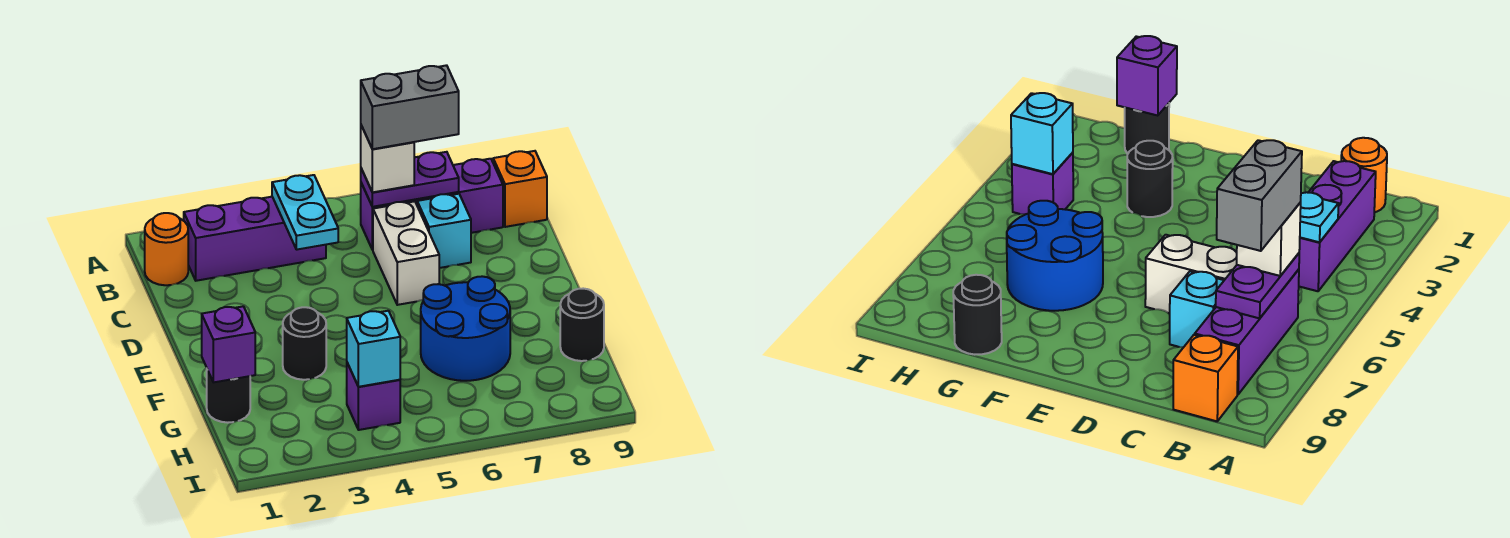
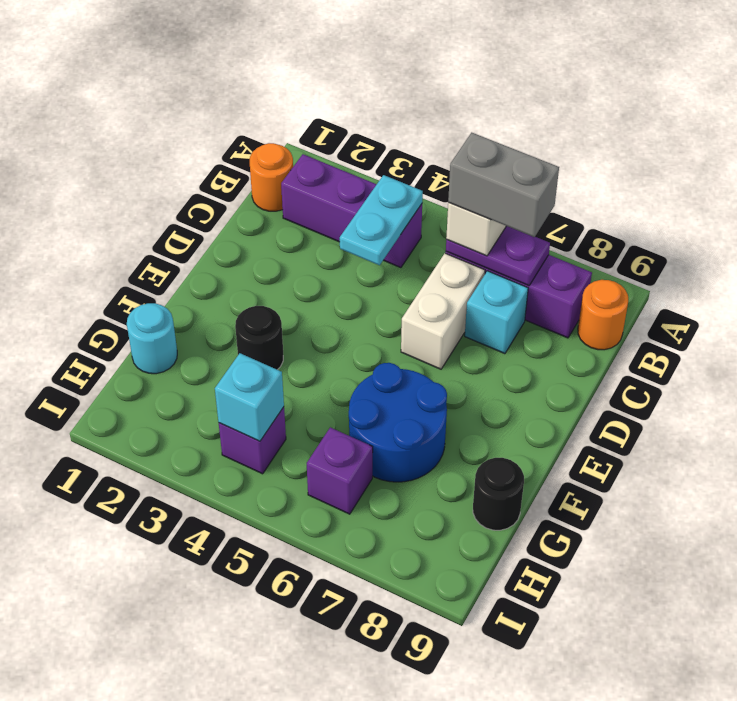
orange 1x1 brick [493,151,547,227] -> orange 1x1 round brick [578,280,628,350]
black 1x1 round brick [207,370,250,423] -> cyan 1x1 round brick [127,303,177,374]
purple 1x1 brick [202,306,255,382] -> purple 1x1 brick moved to [307,427,373,514]

